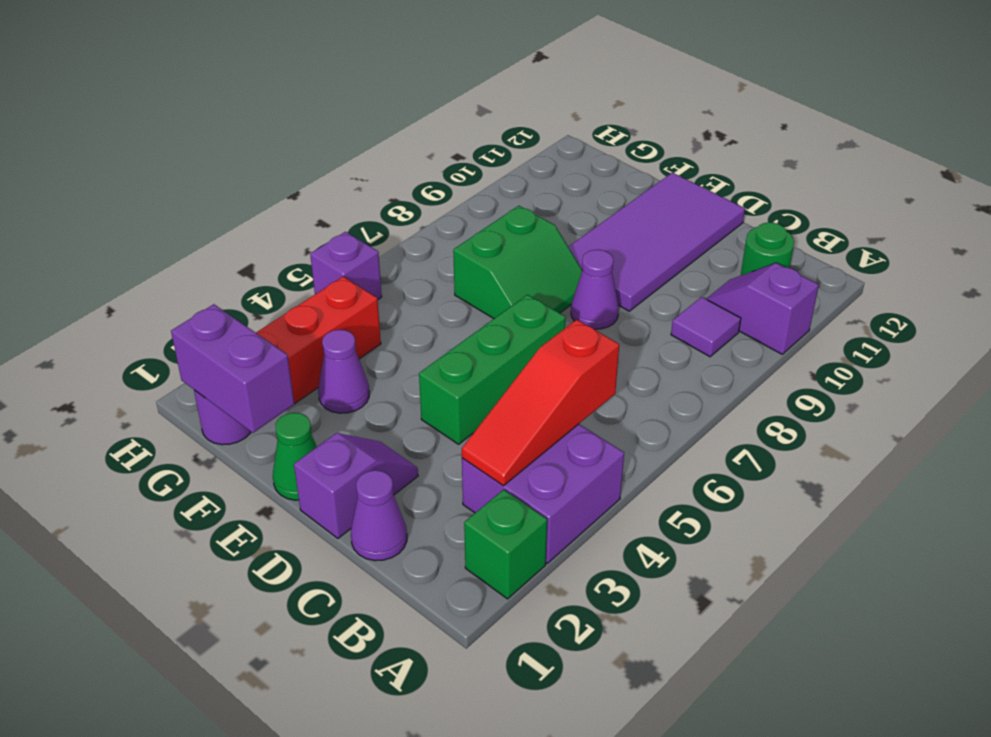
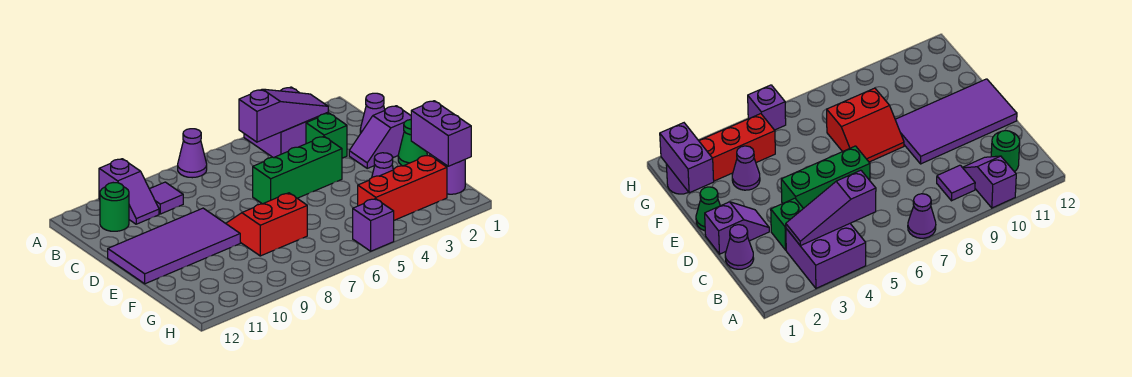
green 1x1 brick [464,490,547,599] -> green 1x1 brick moved to [306,113,347,158]
red 1x3 slope [462,320,619,486] -> purple 1x3 slope [239,89,328,142]
purple 1x1 cone [571,250,619,329] -> purple 1x1 cone moved to [178,129,207,178]
green 2x2 slope [453,206,582,318] -> red 2x2 slope [226,193,307,256]

